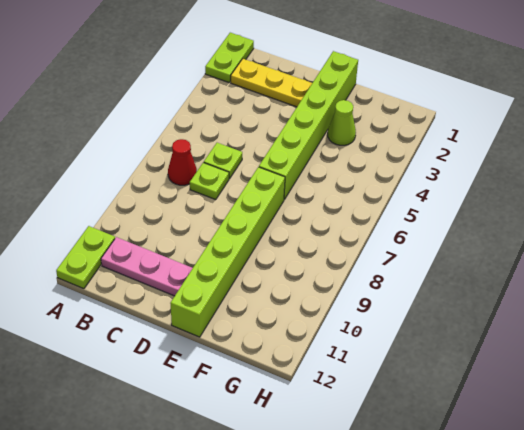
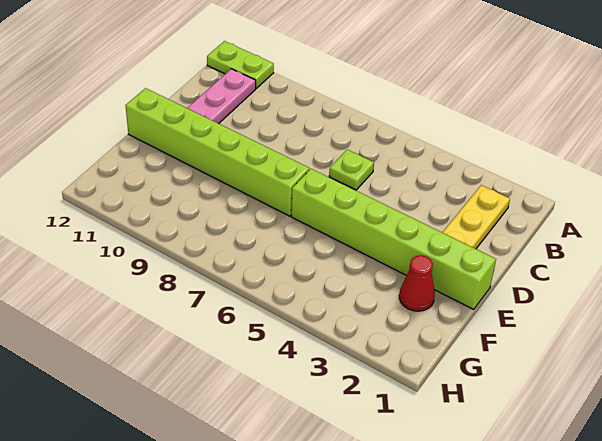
lime 1x2 plate [205,33,254,83] -> none
red 1x1 cone [168,139,197,185] -> red 1x1 cone moved to [399,255,435,311]
lime 1x1 plate [190,162,229,200] -> none
lime 1x1 cone [328,100,356,145] -> none

